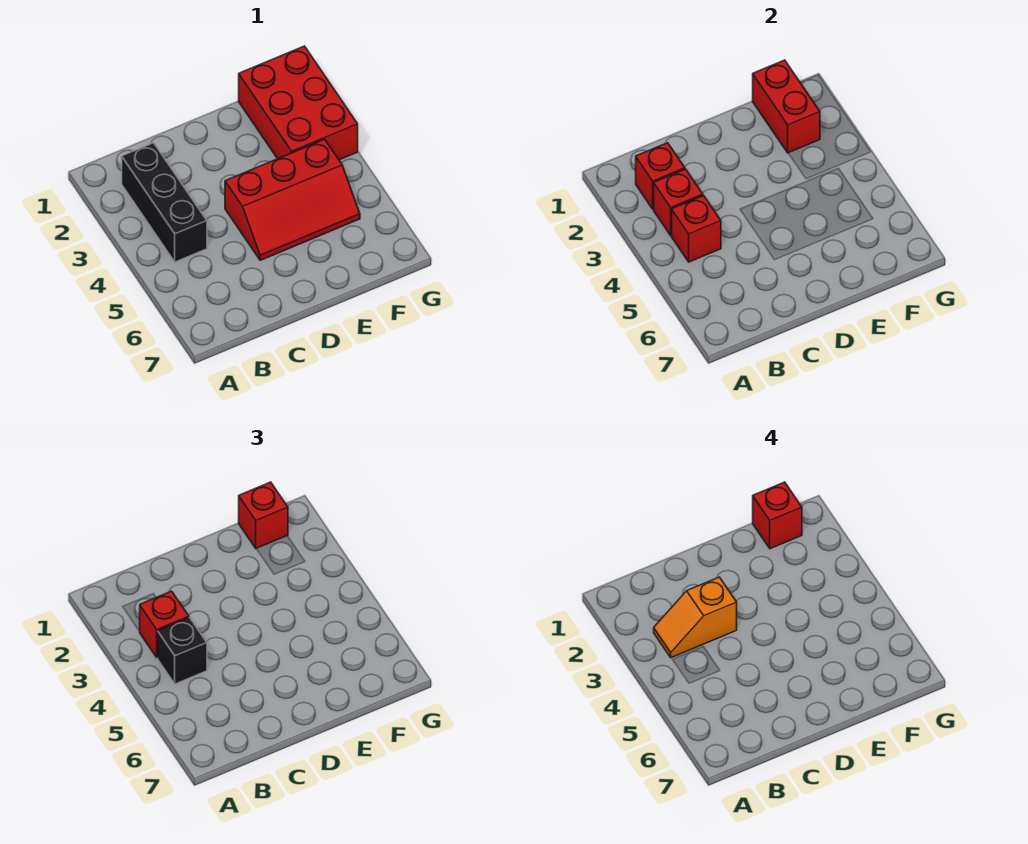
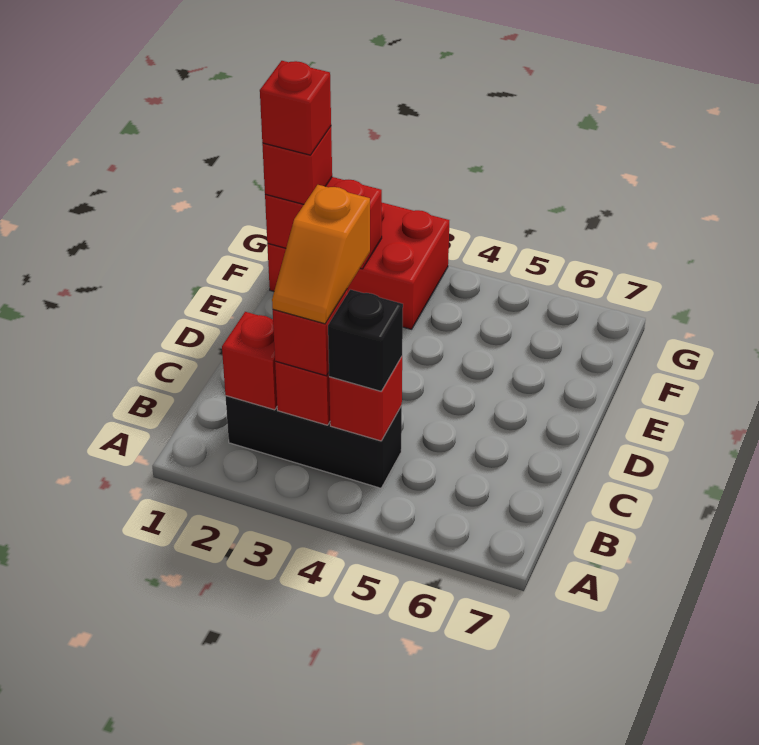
red 2x3 slope [225,139,360,260] -> none

